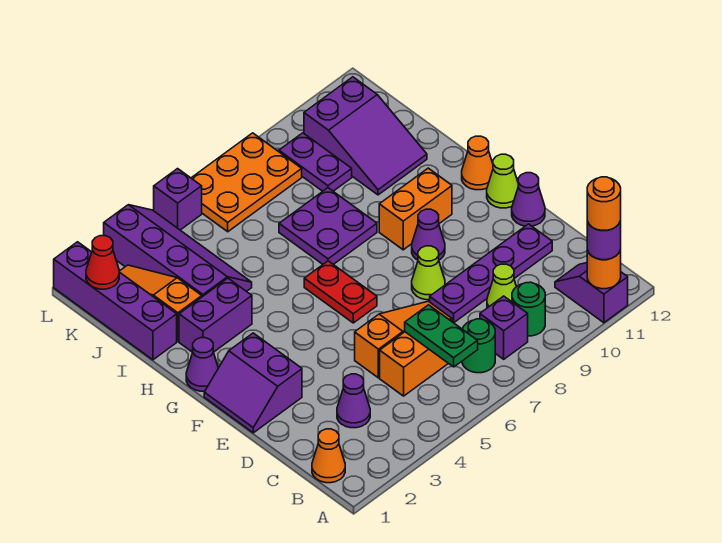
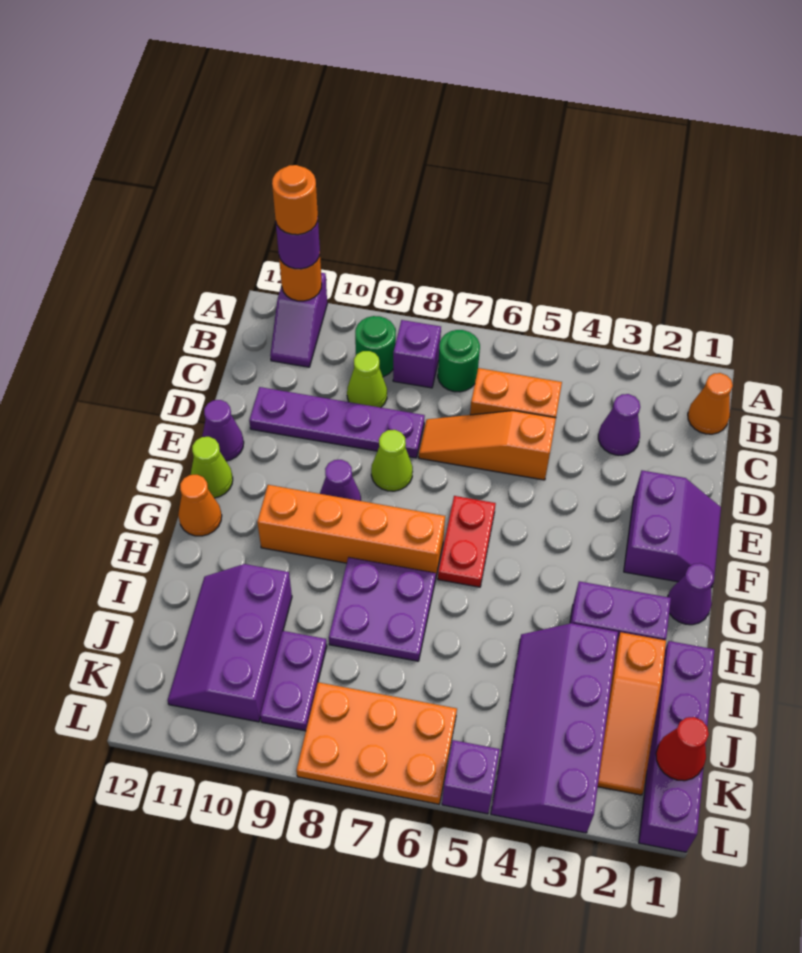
green 1x2 plate [405,305,478,367] -> none
orange 1x2 brick [379,168,452,250] -> orange 1x4 brick [257,485,445,579]
purple 2x3 slope [304,77,427,195] -> purple 2x3 slope turned to [168,564,292,722]

